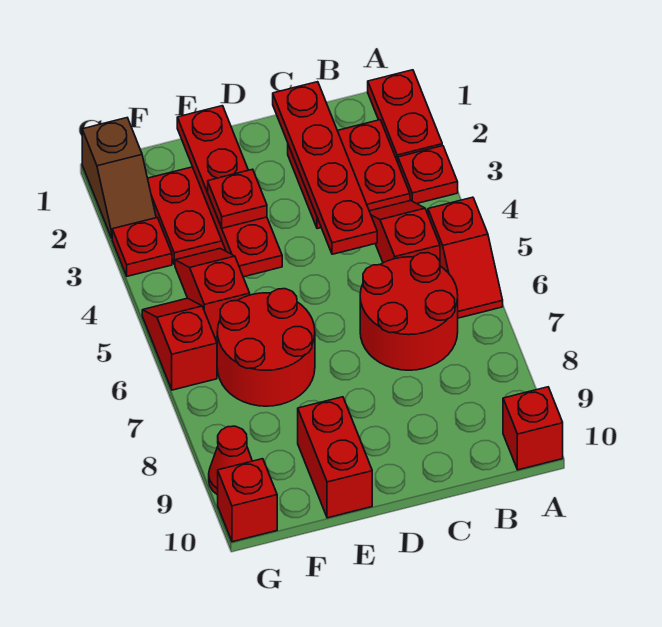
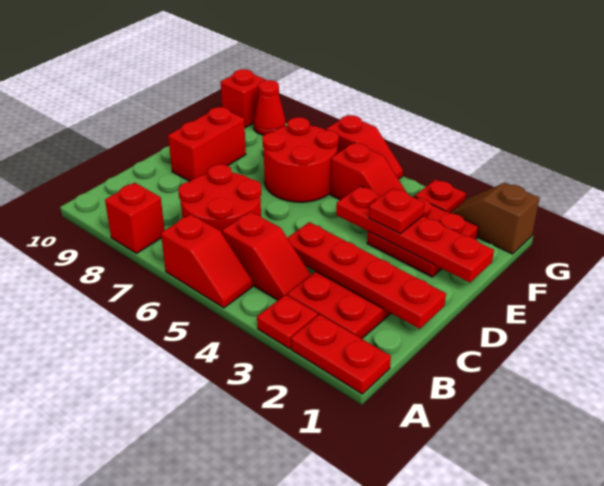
red 1x2 slope [428,197,503,318] -> red 1x2 slope turned to [161,214,252,308]
red 1x1 brick [503,387,563,470] -> red 1x1 brick moved to [105,183,165,253]
red 1x2 brick [298,397,372,518] -> red 1x2 brick turned to [168,107,246,181]

